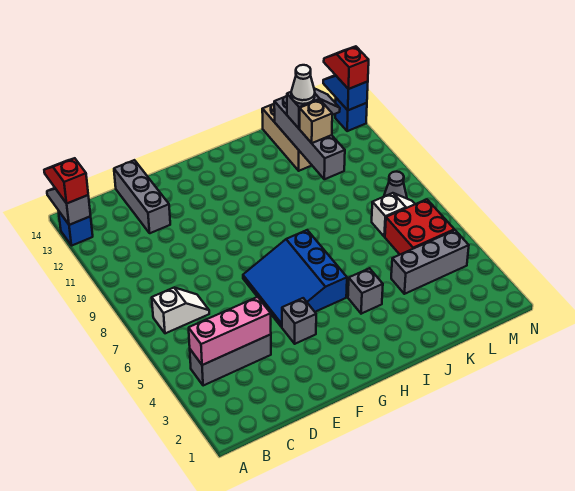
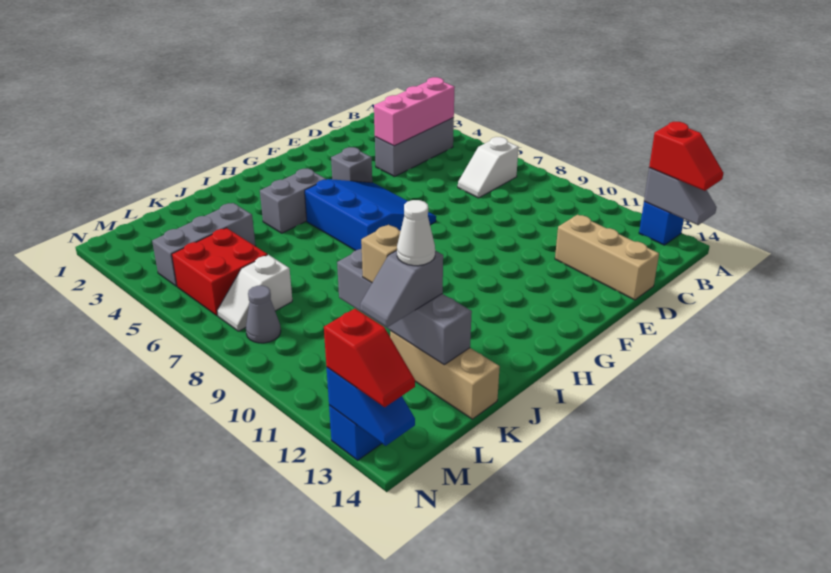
grey 1x3 brick [114,160,170,233] -> tan 1x3 brick [555,215,659,300]
grey 1x1 brick [348,268,383,314] -> grey 1x2 brick [260,169,326,233]

